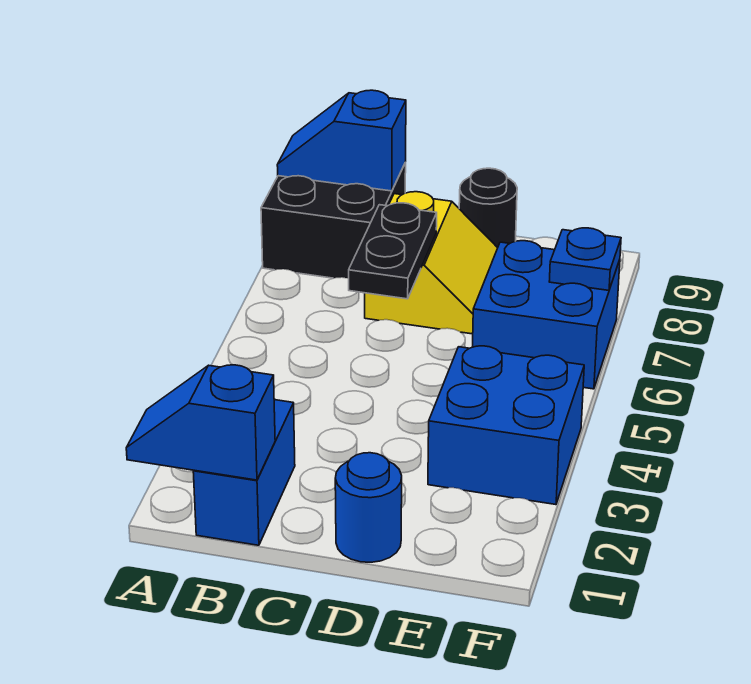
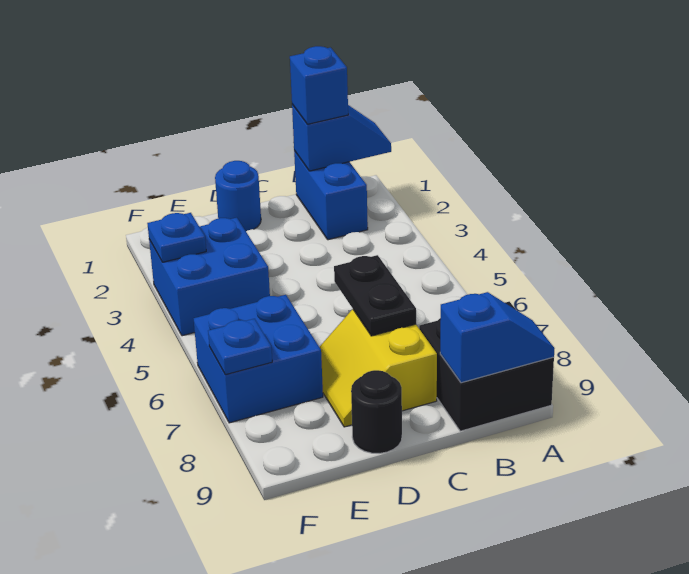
none -> blue 1x1 brick [290,46,348,124]
none -> blue 1x1 plate [147,213,206,262]

